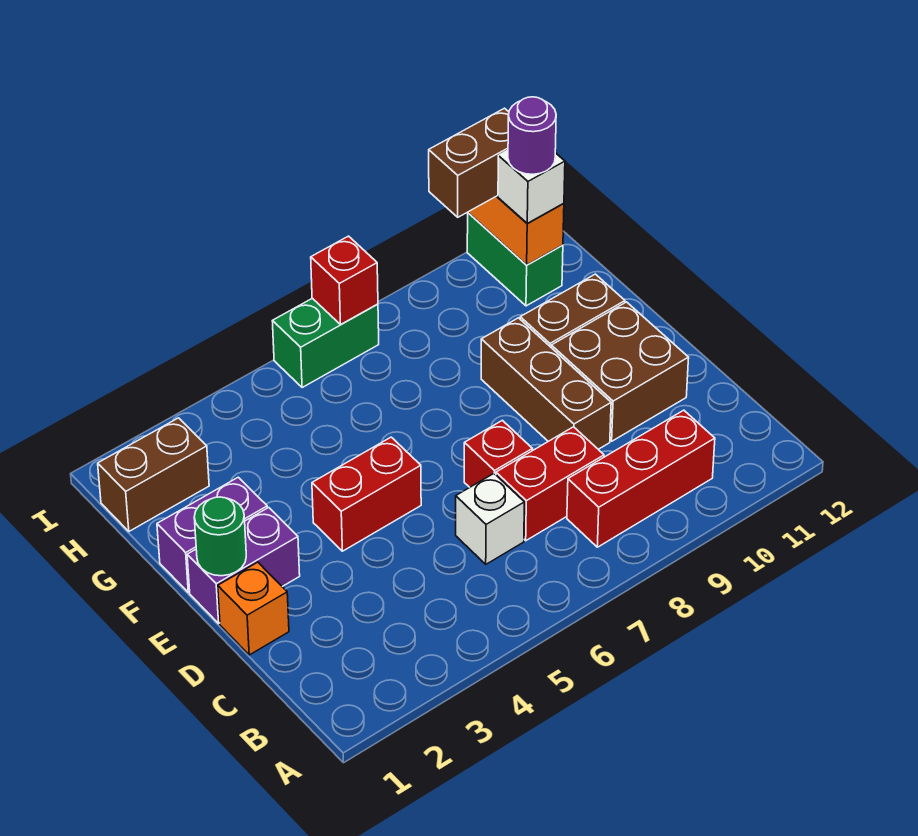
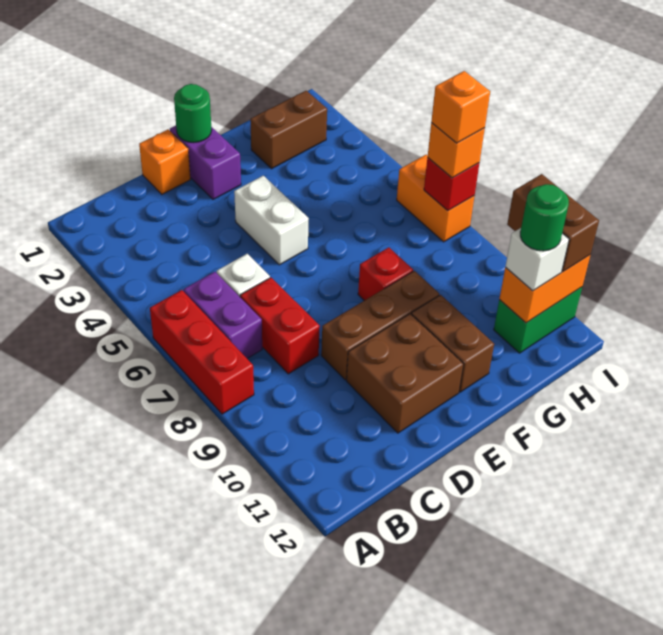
red 1x3 brick [567,410,715,547] -> red 1x3 brick moved to [150,290,254,414]
red 1x1 brick [464,420,532,487] -> red 1x1 brick moved to [358,247,413,301]
red 1x2 brick [312,437,421,551] -> white 1x2 brick [234,176,309,265]
purple 1x2 brick [157,477,267,592] -> purple 1x2 brick moved to [184,272,262,359]
brown 1x2 brick [98,418,209,531] -> brown 1x2 brick turned to [250,91,327,169]
purple 1x1 round brick [508,97,556,174] -> green 1x1 round brick [520,184,569,251]
green 1x2 brick [272,298,379,388] -> orange 1x2 brick [397,155,474,242]
none -> orange 1x1 brick [428,123,485,178]
none -> orange 1x1 brick [431,71,490,143]

